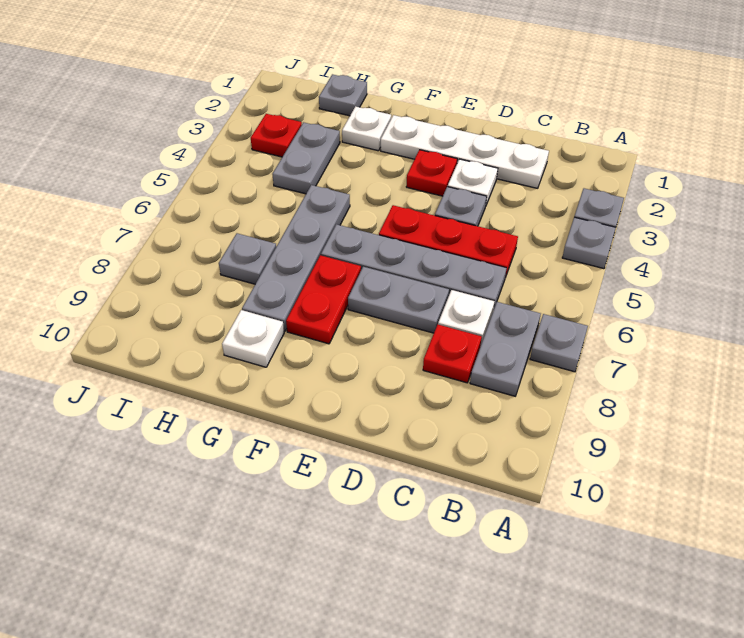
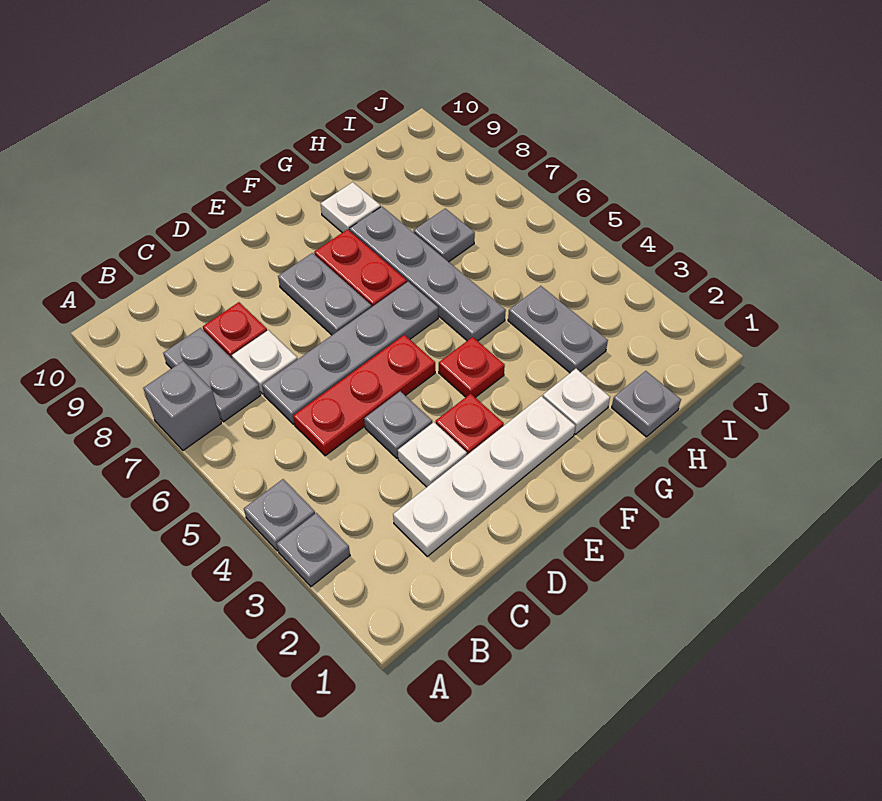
grey 1x1 plate [530,314,588,372] -> grey 1x1 brick [143,361,221,450]
grey 1x2 plate [348,267,449,333] -> grey 1x2 plate turned to [278,253,371,335]
red 1x1 plate [251,114,302,157] -> red 1x1 plate moved to [439,337,505,397]

